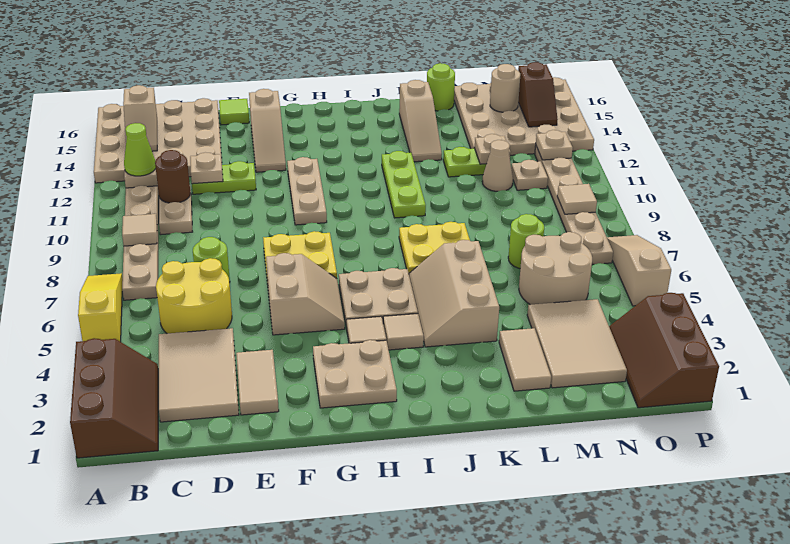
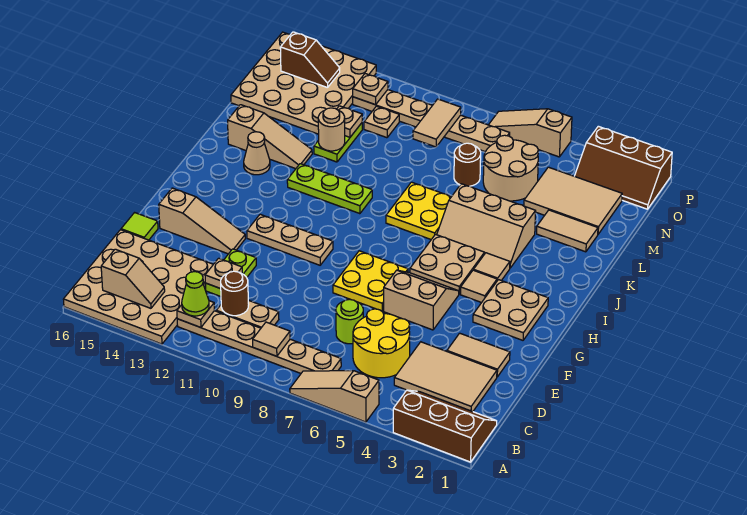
yellow 1x3 slope [78,273,123,342] -> tan 1x3 slope [290,371,379,422]
lime 1x1 round brick [427,63,455,111] -> none
lime 1x1 round brick [508,214,544,268] -> brown 1x1 round brick [454,143,481,186]
tan 1x1 cone [482,140,513,191] -> tan 1x1 cone moved to [244,132,270,175]
tan 1x1 round brick [490,64,520,112] -> tan 1x1 round brick moved to [318,108,345,151]
tan 1x1 tile [557,184,597,214] -> tan 1x2 tile [413,99,461,147]

